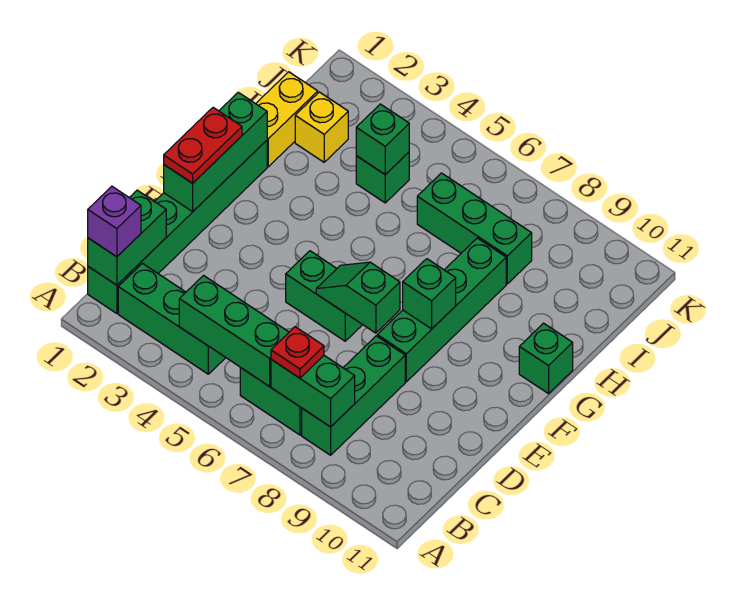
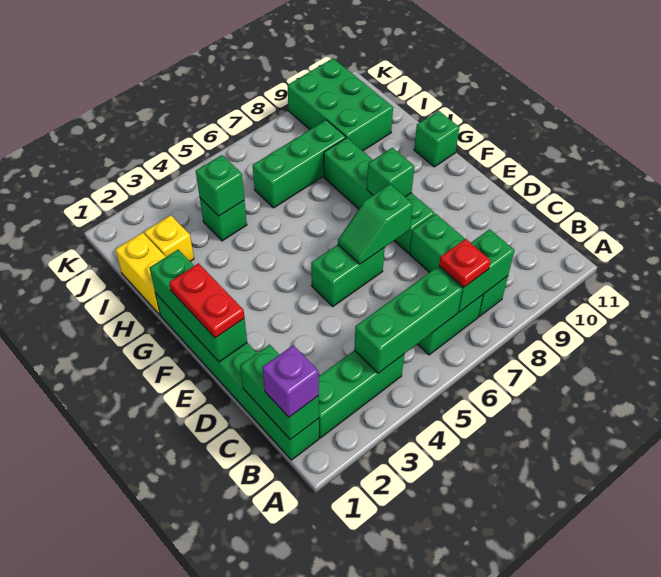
none -> green 2x3 brick [287,58,393,151]

